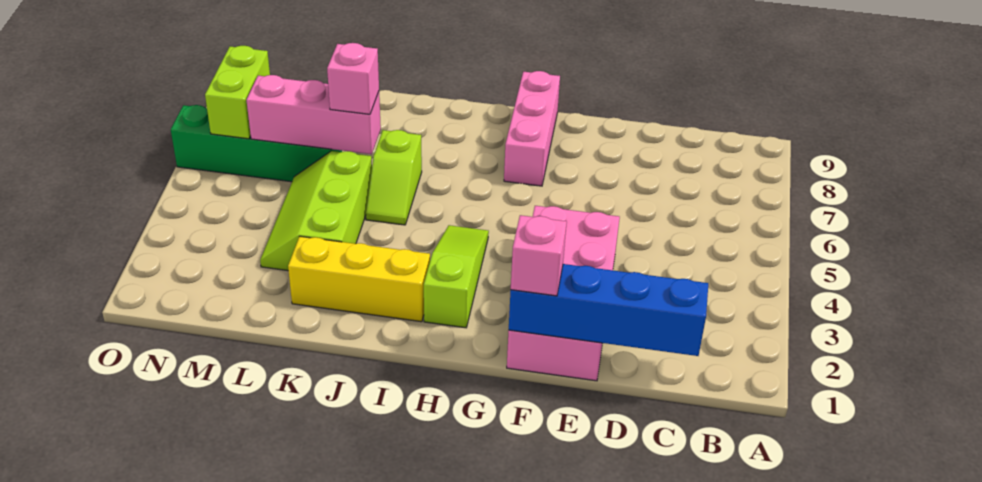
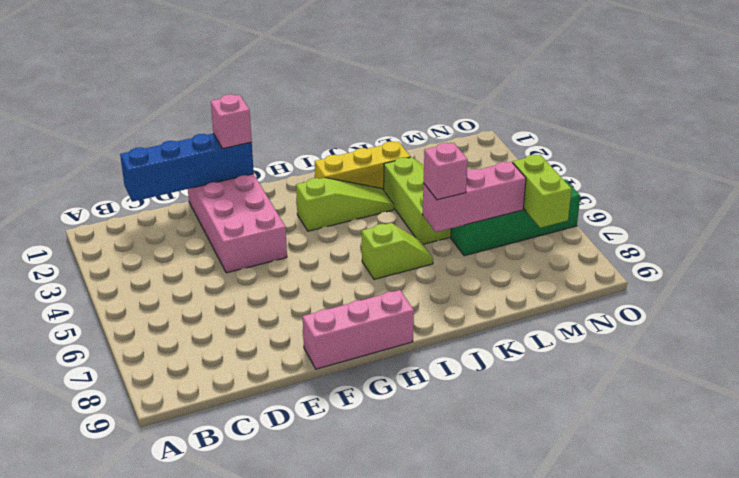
pink 1x3 brick [504,71,560,186] -> pink 1x3 brick turned to [303,290,414,369]
lime 1x3 slope [424,225,489,328] -> lime 1x3 slope turned to [296,178,394,231]
lime 1x2 slope [366,130,422,225] -> lime 1x2 slope turned to [362,223,433,279]

